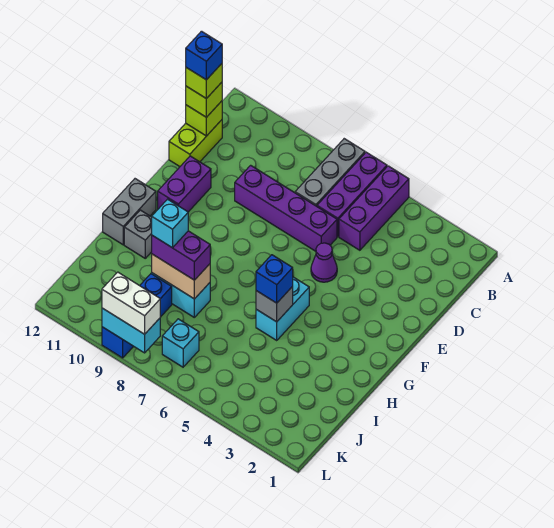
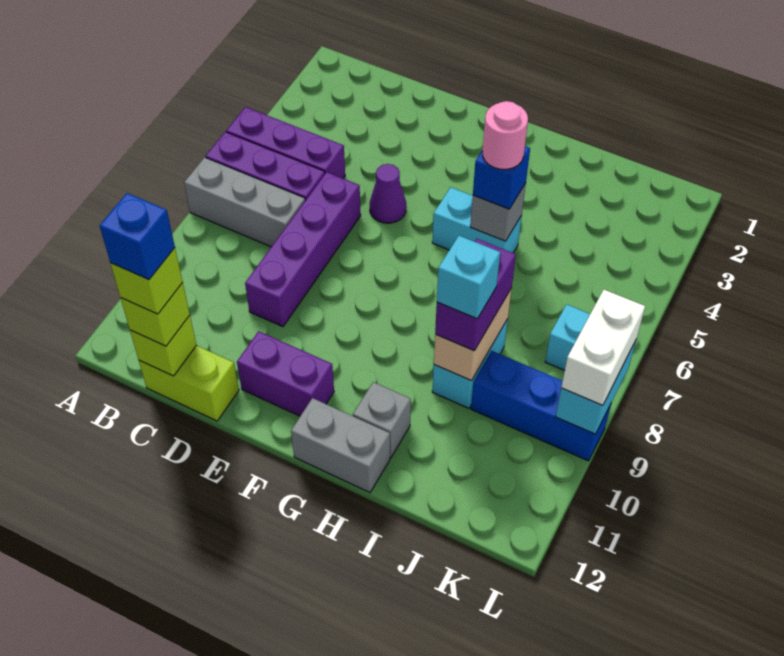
none -> pink 1x1 round brick [482,101,528,169]

